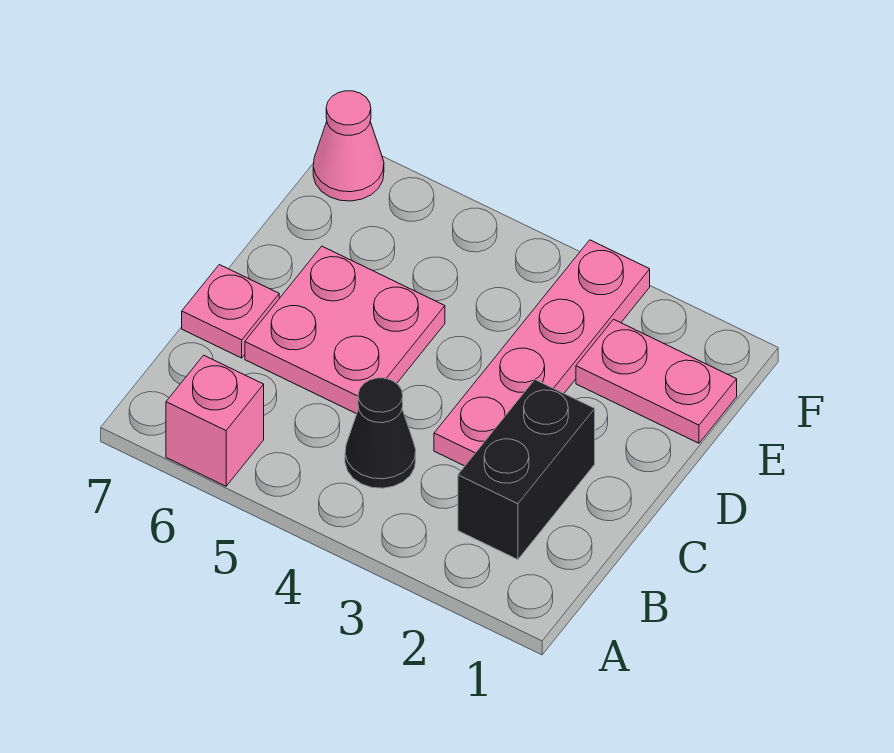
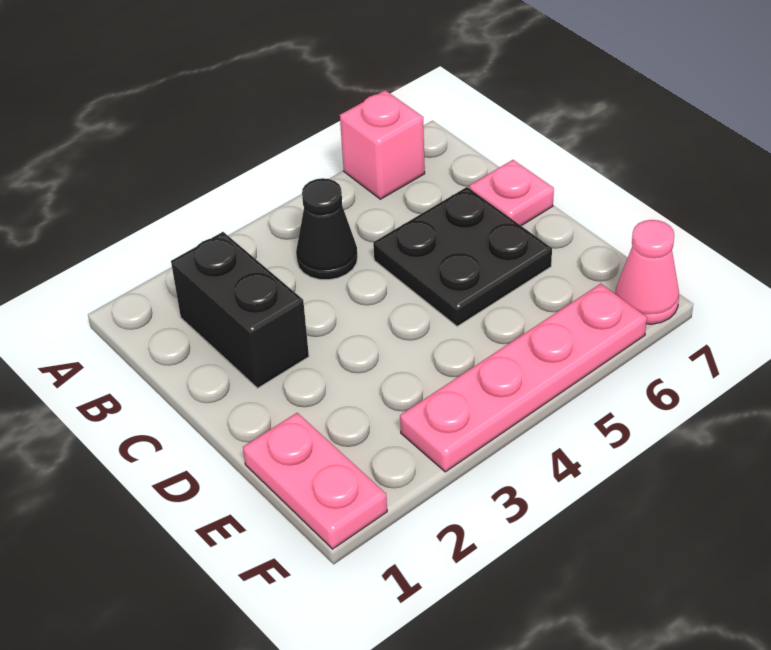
pink 1x4 plate [434,240,650,466] -> pink 1x4 plate turned to [400,284,647,472]
pink 2x2 plate [245,246,445,414] -> black 2x2 plate [373,187,552,326]
pink 1x2 plate [576,319,737,443] -> pink 1x2 plate turned to [243,413,387,549]

